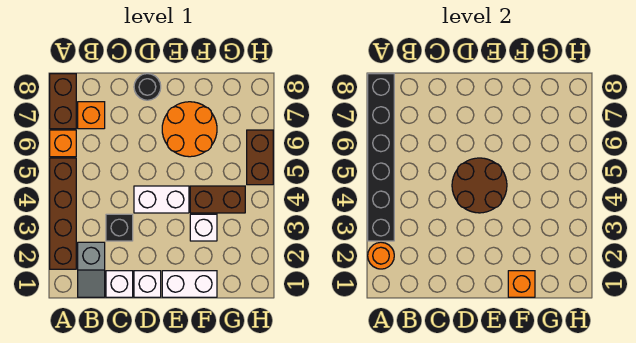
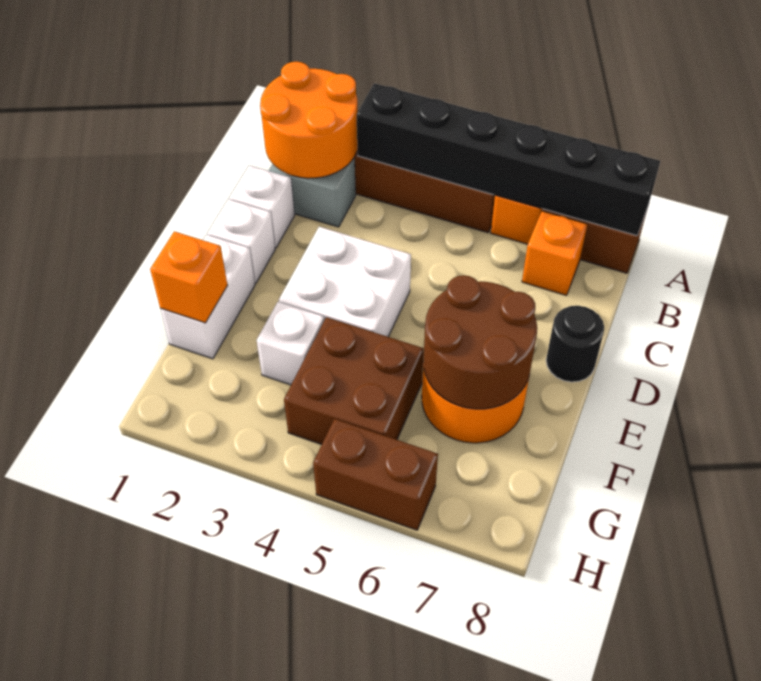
orange 1x1 round brick [368,242,394,269] -> orange 2x2 round brick [260,62,358,178]
black 1x1 brick [106,214,133,241] -> none
white 1x2 brick [134,186,189,213] -> white 2x2 brick [279,227,411,337]
brown 2x2 round brick [452,158,507,213] -> brown 2x2 round brick moved to [423,275,537,409]
brown 1x2 brick [190,186,245,213] -> brown 2x2 brick [284,317,424,444]

